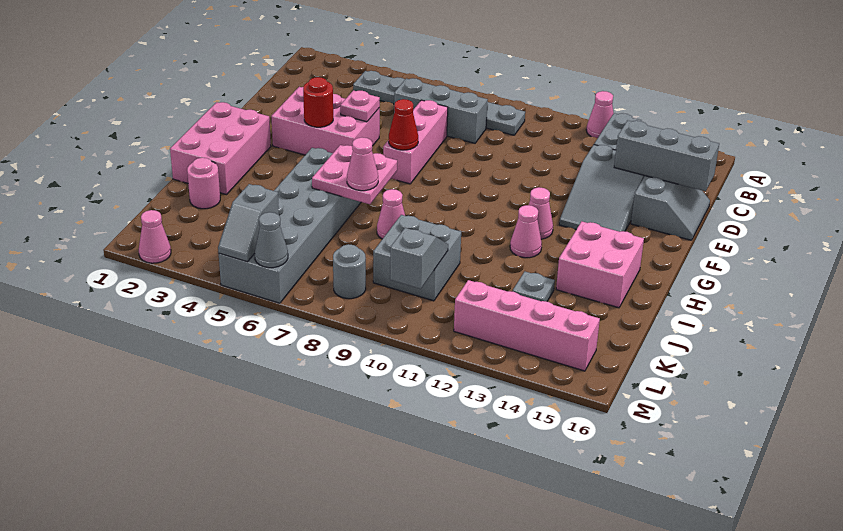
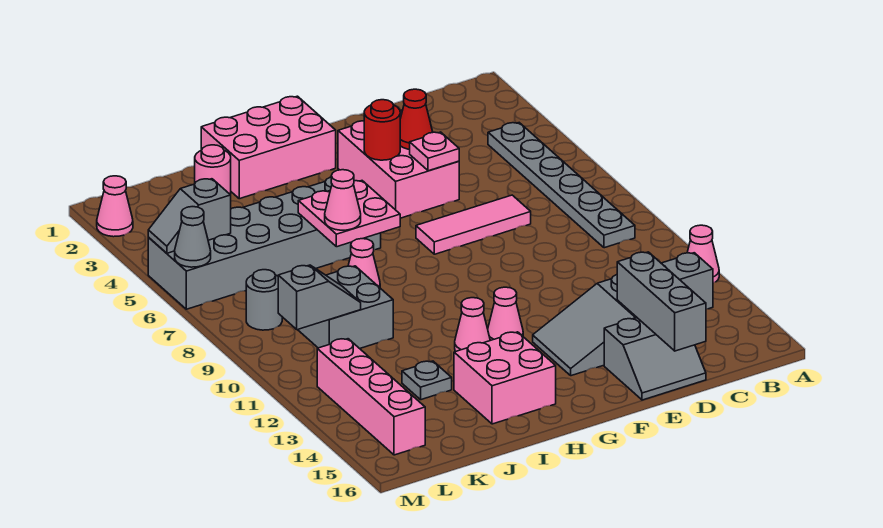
grey 1x3 brick [394,78,488,143] -> none
pink 1x3 brick [383,100,448,184] -> pink 1x3 tile [416,195,531,254]
red 1x1 cone [389,99,418,150] -> red 1x1 cone moved to [400,89,433,149]

